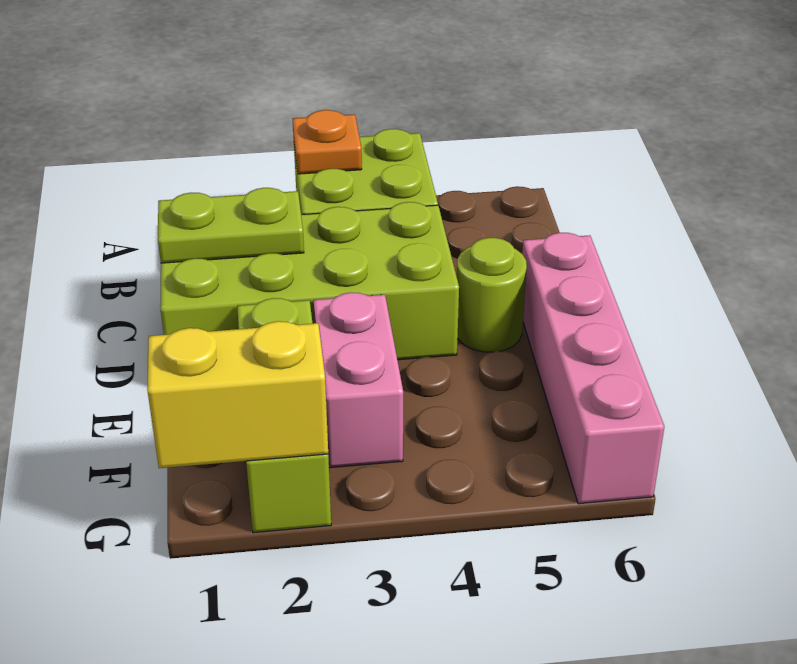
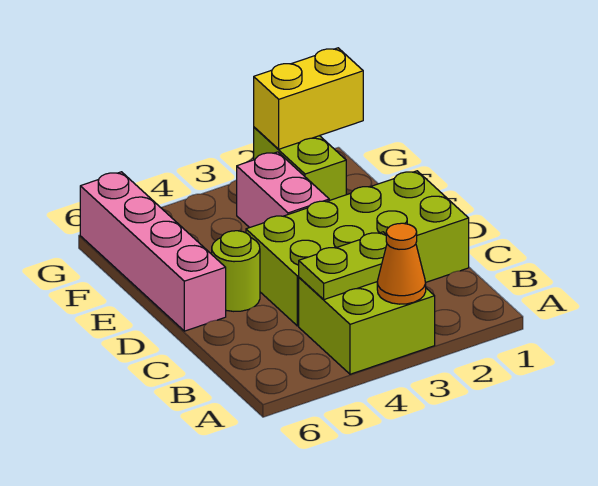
orange 1x1 plate [293,110,362,174] -> orange 1x1 cone [377,223,426,304]
lime 1x2 plate [158,188,304,263] -> lime 1x2 plate moved to [299,232,387,300]
lime 1x3 brick [237,298,331,533] -> lime 1x2 brick [254,127,346,200]

